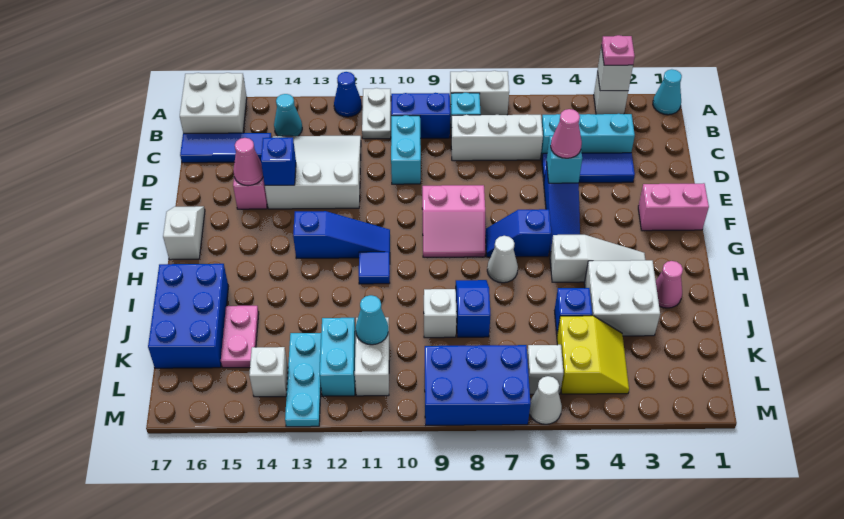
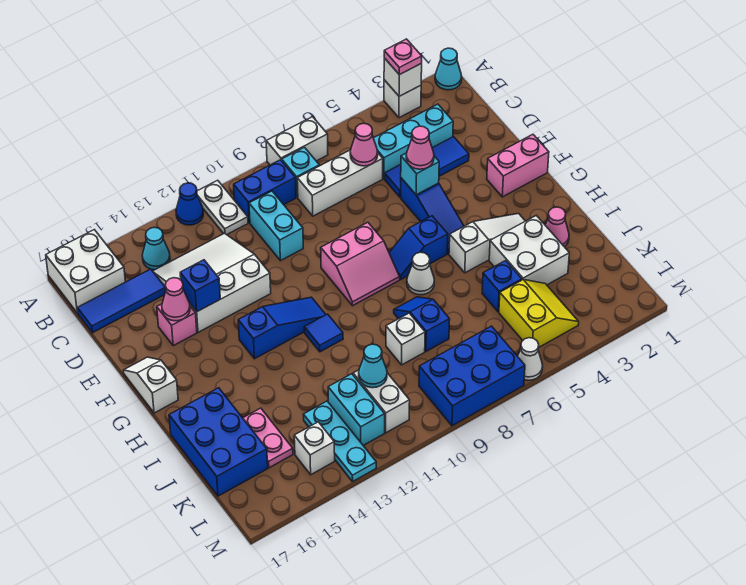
none -> pink 1x1 cone [350,123,378,166]
white 1x1 brick [527,345,563,394] -> none

